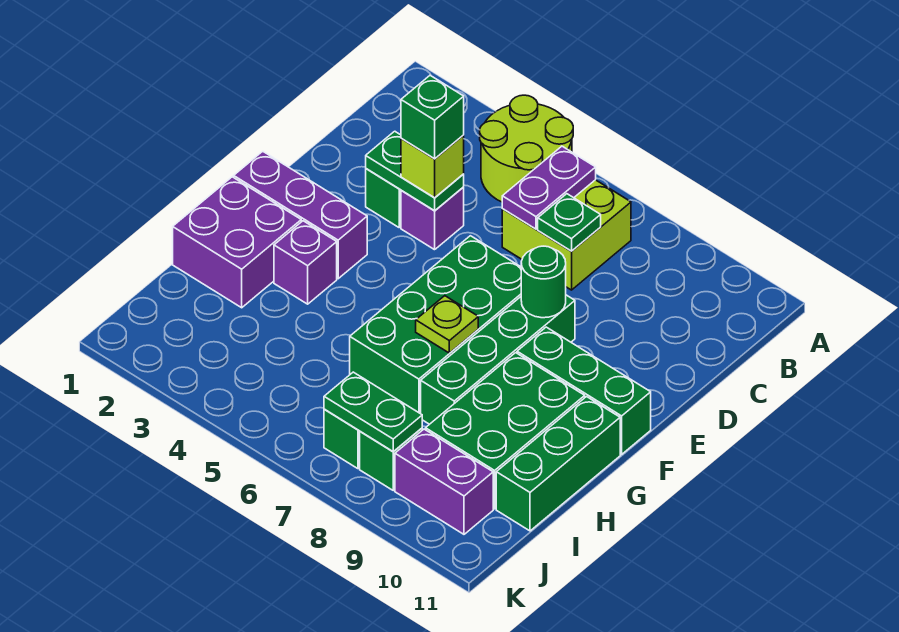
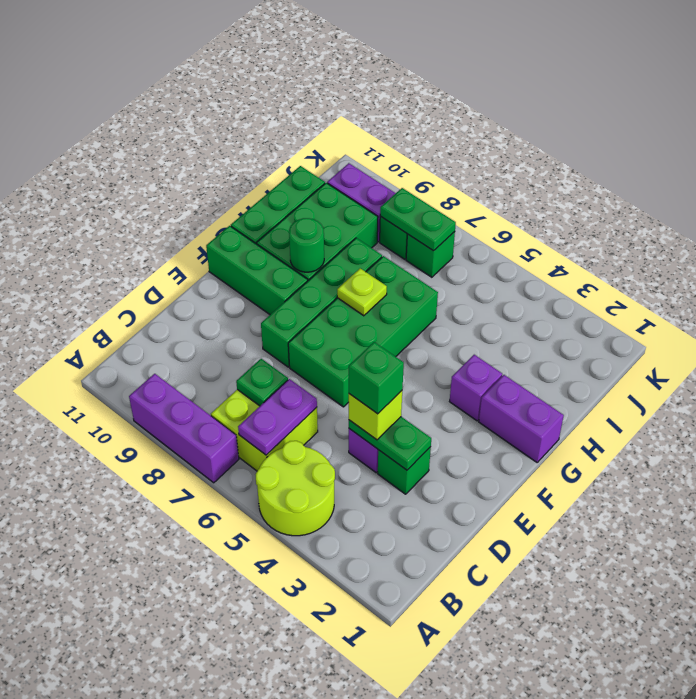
green 1x1 round brick [521,246,566,318] -> green 1x1 round brick moved to [289,218,324,272]
purple 1x3 brick [234,151,367,279] -> purple 1x3 brick moved to [129,374,239,483]
purple 2x2 brick [173,177,301,308] -> purple 1x2 brick [479,375,564,462]

